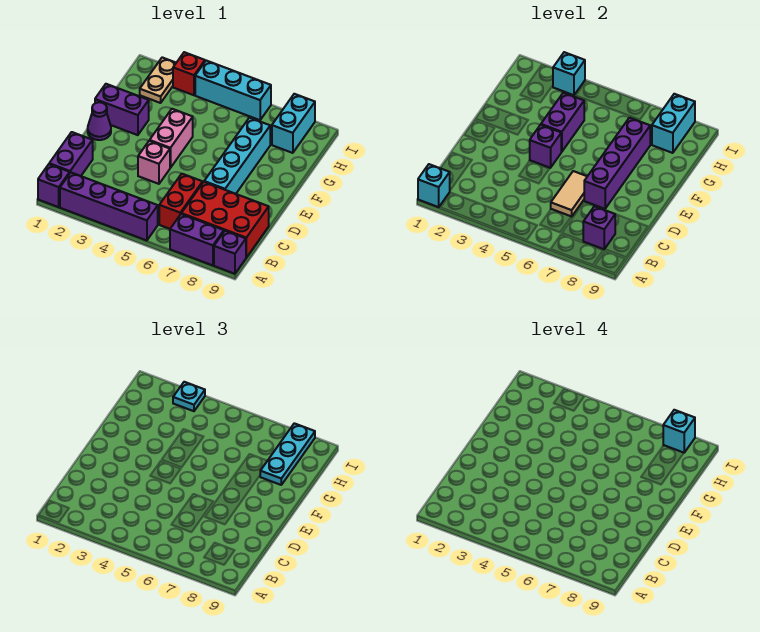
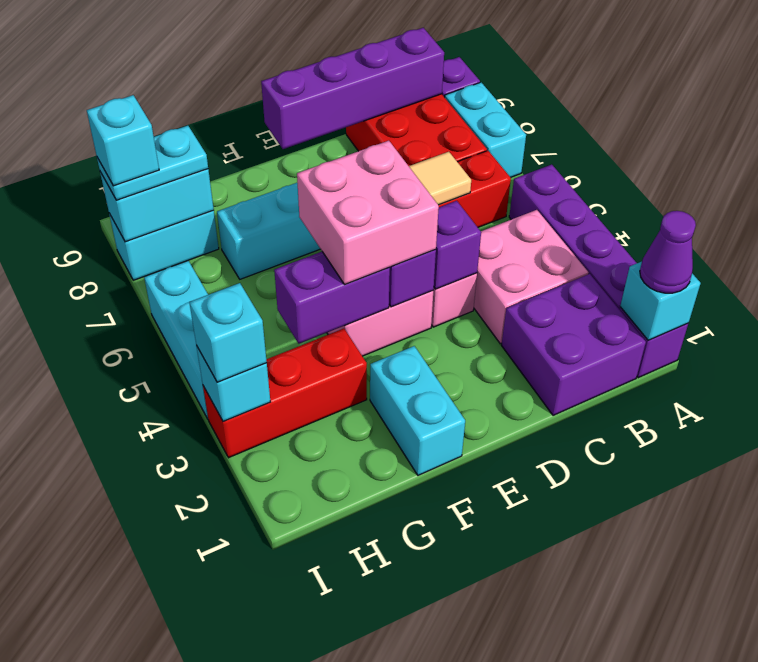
purple 1x2 brick [170,214,224,265] -> cyan 1x2 brick [445,82,526,177]
purple 1x2 brick [49,132,93,176] -> purple 2x2 brick [501,274,646,415]
none -> pink 2x2 brick [474,210,588,344]
purple 1x1 brick [583,206,615,249] -> purple 1x1 brick moved to [434,201,481,289]
purple 1x4 brick [584,118,650,209] -> purple 1x4 brick moved to [261,28,444,149]
purple 1x1 cone [88,102,111,140] -> purple 1x1 cone moved to [640,211,696,293]
none -> pink 2x2 brick [297,141,439,284]
purple 1x2 brick [95,84,149,135] -> cyan 1x2 brick [370,346,465,475]
cyan 1x3 plate [260,423,315,485] -> cyan 1x2 plate [97,126,208,200]
tan 1x2 plate [140,57,176,103] -> none
red 1x1 brick [173,52,205,95] -> red 1x3 brick [203,329,367,458]
cyan 1x1 plate [173,382,205,411] -> cyan 1x1 brick [189,283,267,382]

